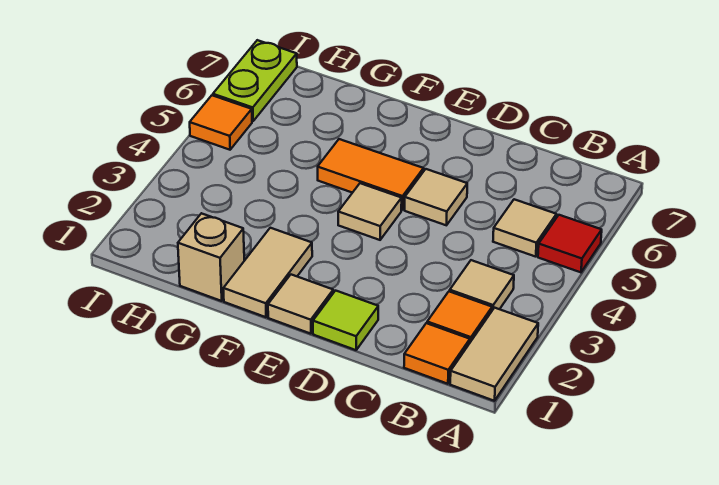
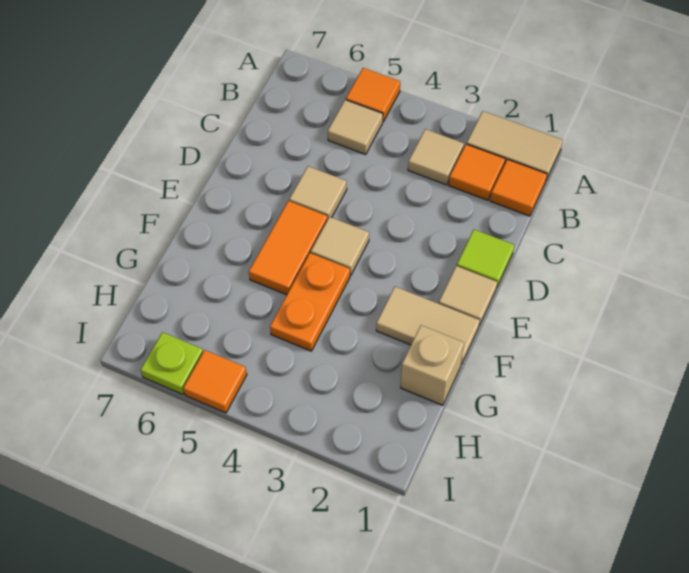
red 1x1 tile [538,215,602,272] -> orange 1x1 tile [346,68,400,122]
none -> orange 1x2 plate [270,253,350,351]
lime 1x2 plate [213,40,297,121] -> lime 1x1 plate [140,332,203,394]

